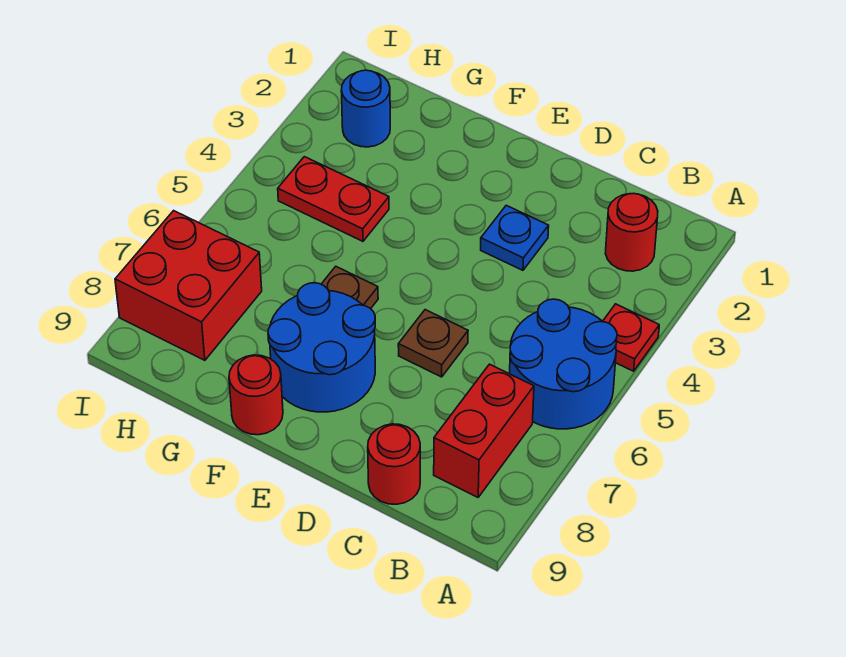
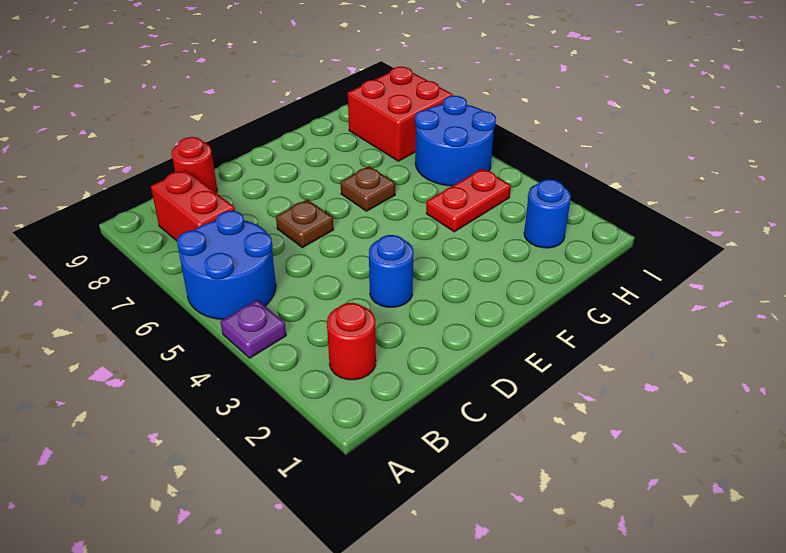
red 1x1 plate [603,304,659,371] -> purple 1x1 plate [220,300,286,358]
blue 1x1 plate [481,205,549,270] -> blue 1x1 round brick [369,235,413,307]
blue 2x2 round brick [268,283,375,412] -> blue 2x2 round brick moved to [415,96,496,186]
red 1x1 round brick [229,355,283,435] -> none

